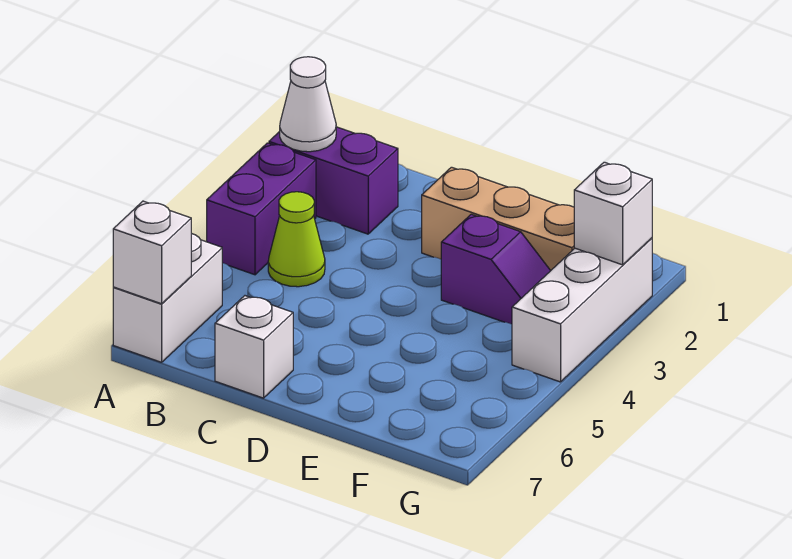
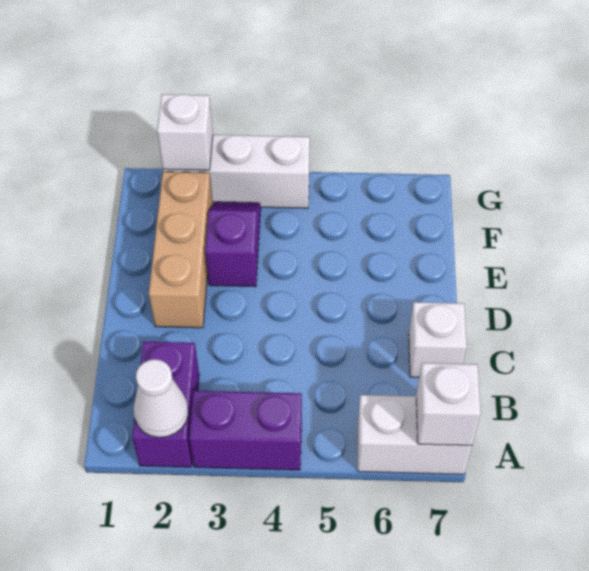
lime 1x1 cone [268,192,325,287] -> none

